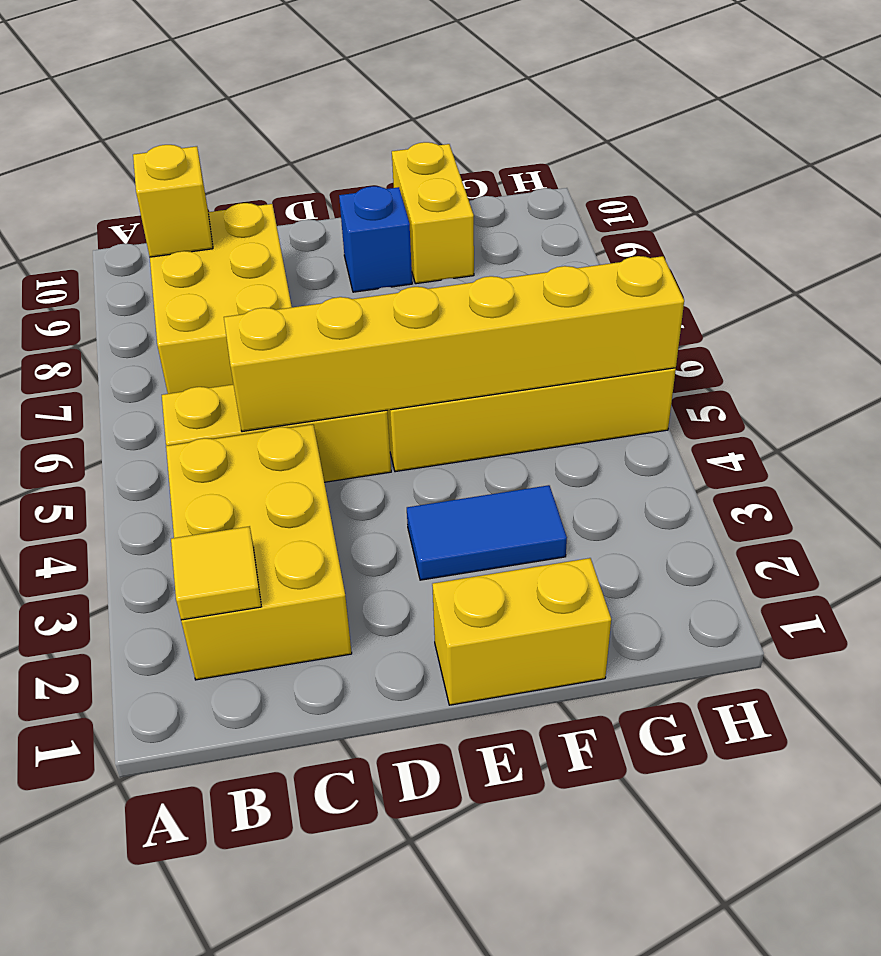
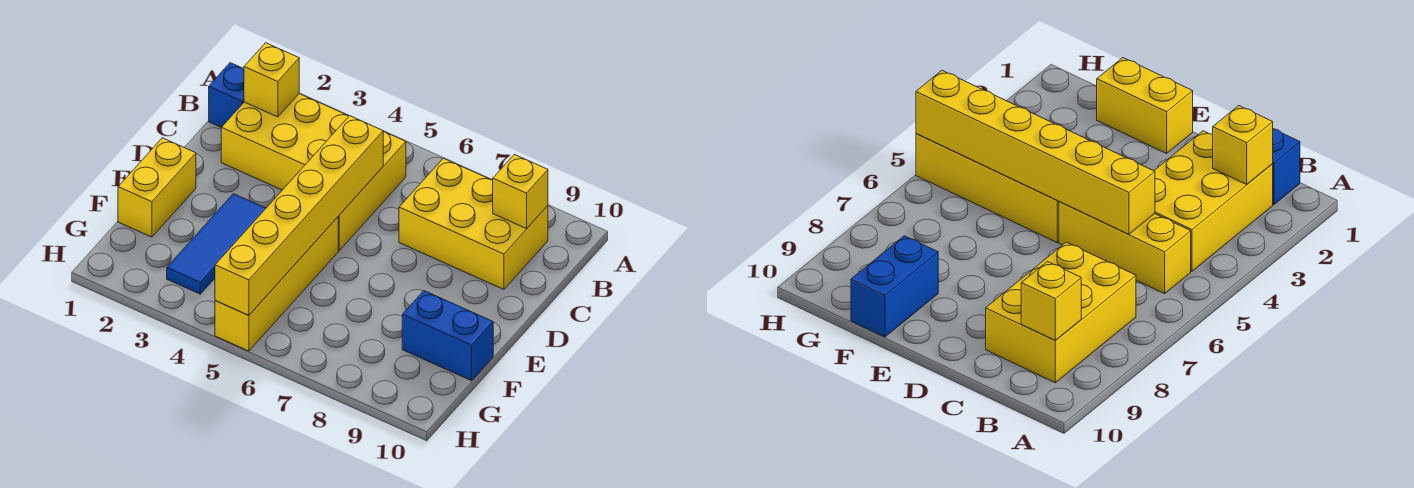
yellow 1x1 tile [171,526,261,620] -> yellow 1x1 brick [244,43,299,117]
blue 1x2 tile [407,485,567,580] -> blue 1x3 tile [167,194,266,294]
blue 1x1 brick [339,186,412,292] -> blue 1x1 brick moved to [209,63,244,127]
yellow 1x2 brick [392,142,474,284] -> blue 1x2 brick [402,291,493,381]

